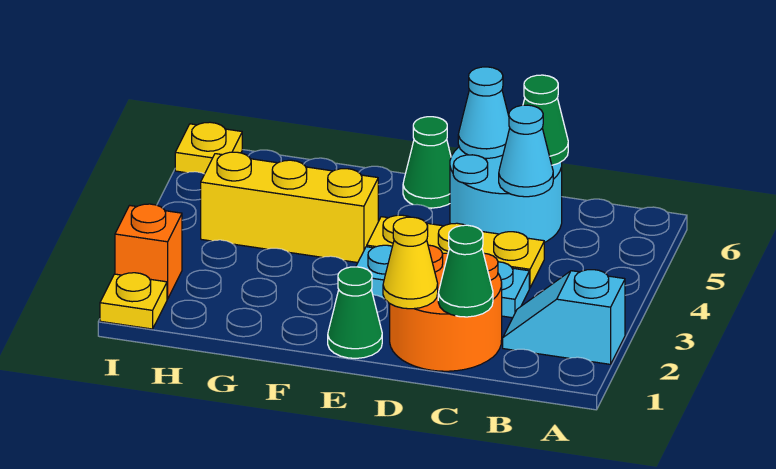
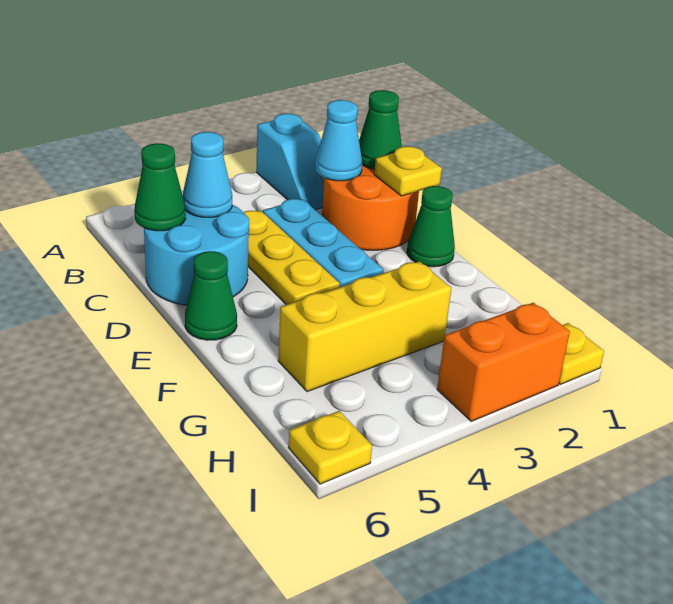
yellow 1x1 cone [383,217,438,309] -> yellow 1x1 plate [374,146,442,196]
cyan 1x1 cone [458,67,510,158] -> cyan 1x1 cone moved to [315,100,362,181]
yellow 1x3 brick [201,152,378,263] -> yellow 1x3 brick turned to [278,261,451,392]
orange 1x1 brick [115,204,182,299] -> orange 1x2 brick [437,303,570,421]

